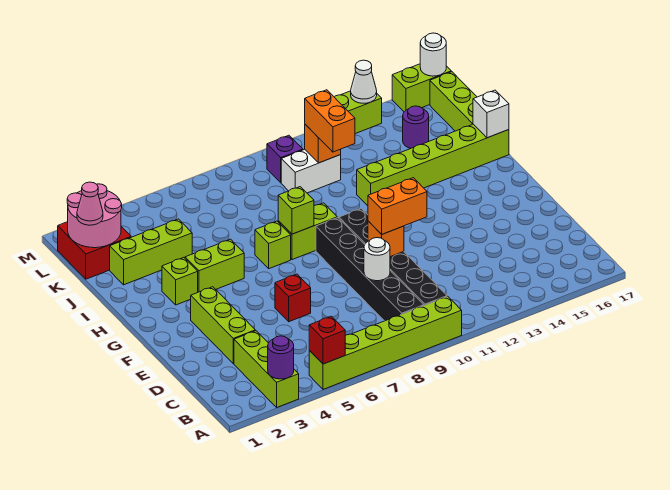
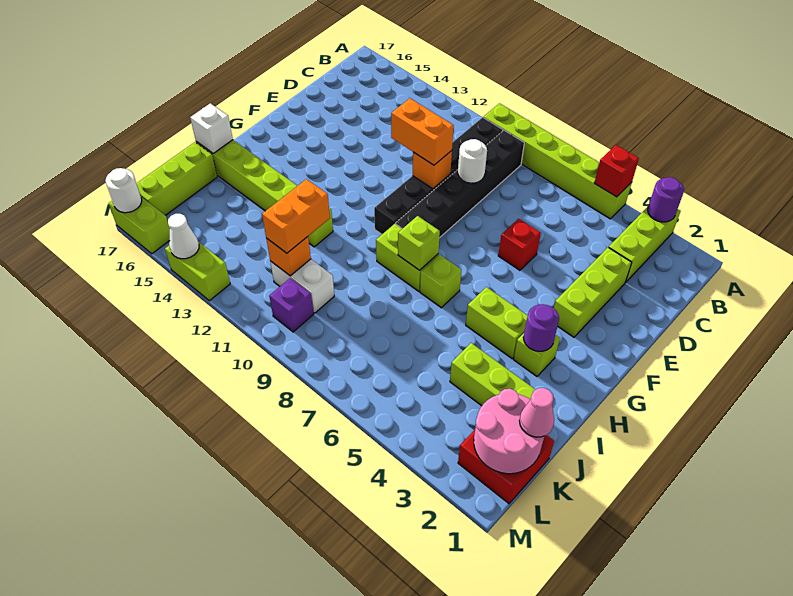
purple 1x1 round brick [403,106,429,149] -> purple 1x1 round brick moved to [523,304,559,351]

